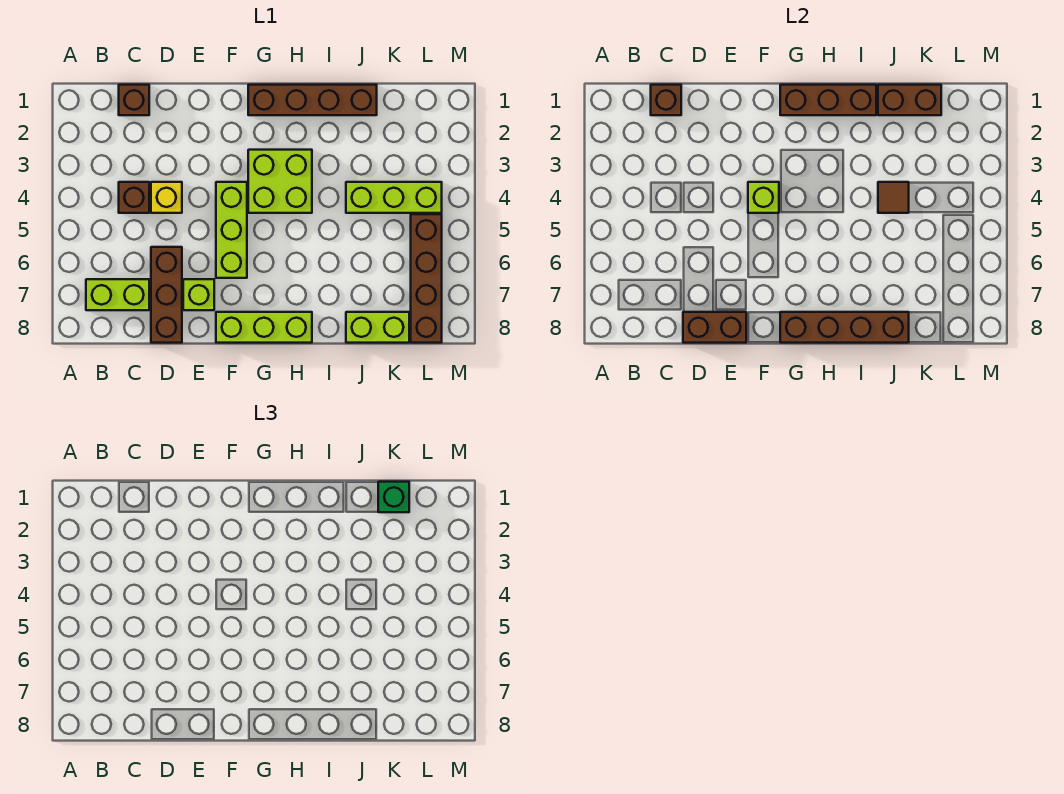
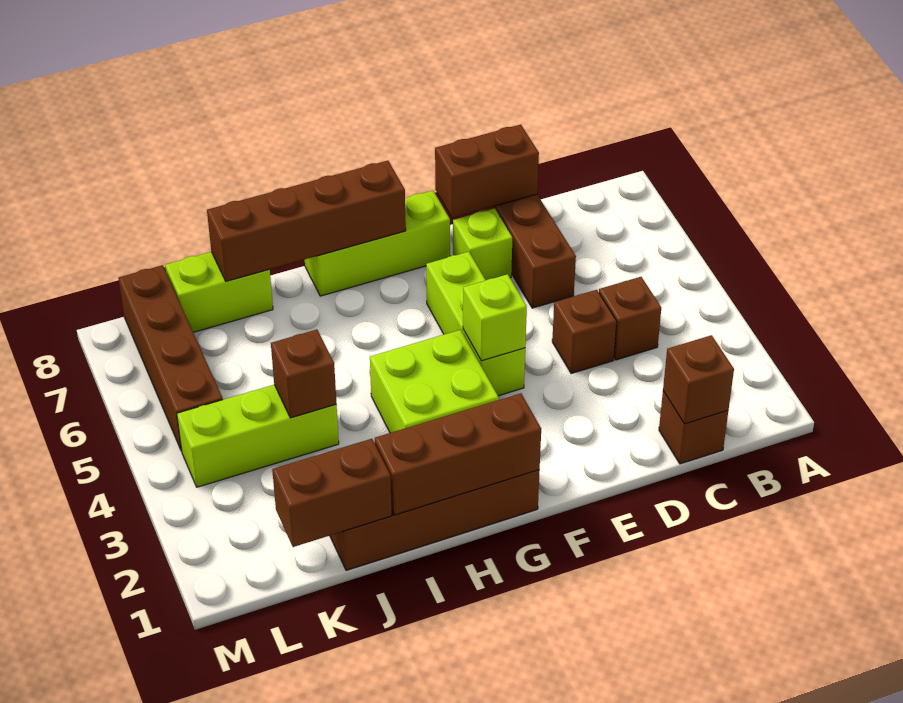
lime 1x2 brick [86,279,149,310] -> none
yellow 1x1 brick [151,182,182,213] -> brown 1x1 brick [552,290,617,374]
brown 1x1 tile [878,182,909,213] -> brown 1x1 brick [271,330,336,418]
green 1x1 brick [378,482,409,512] -> none

